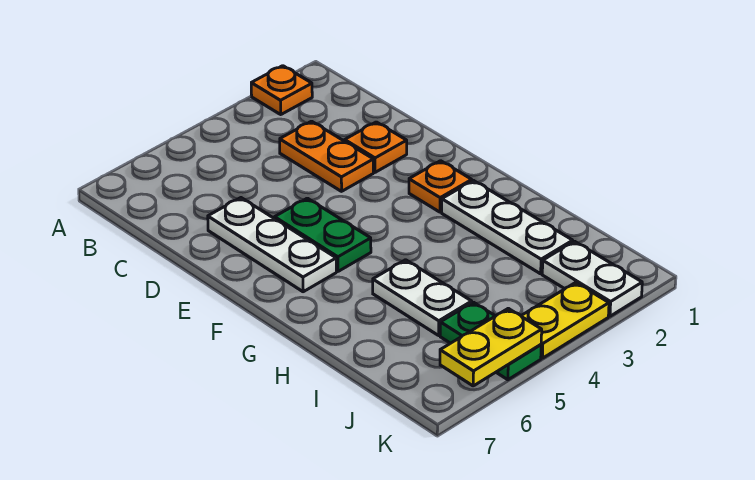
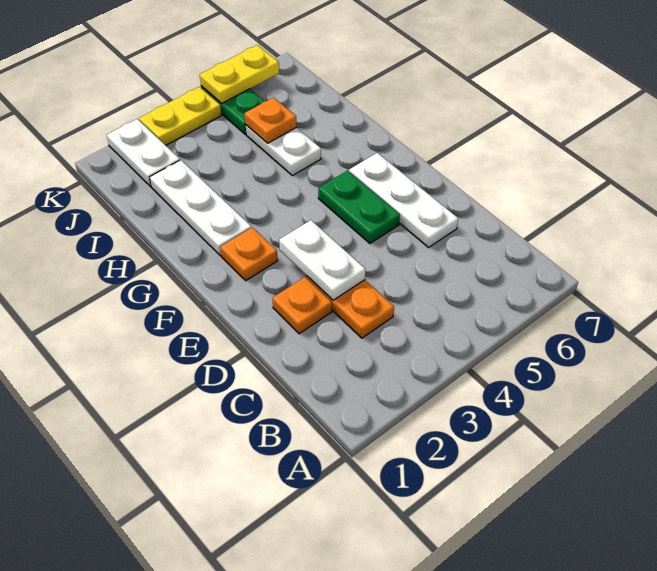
orange 1x1 plate [251,66,312,114] -> orange 1x1 plate moved to [244,97,296,143]
none -> white 1x2 plate [279,220,365,300]

